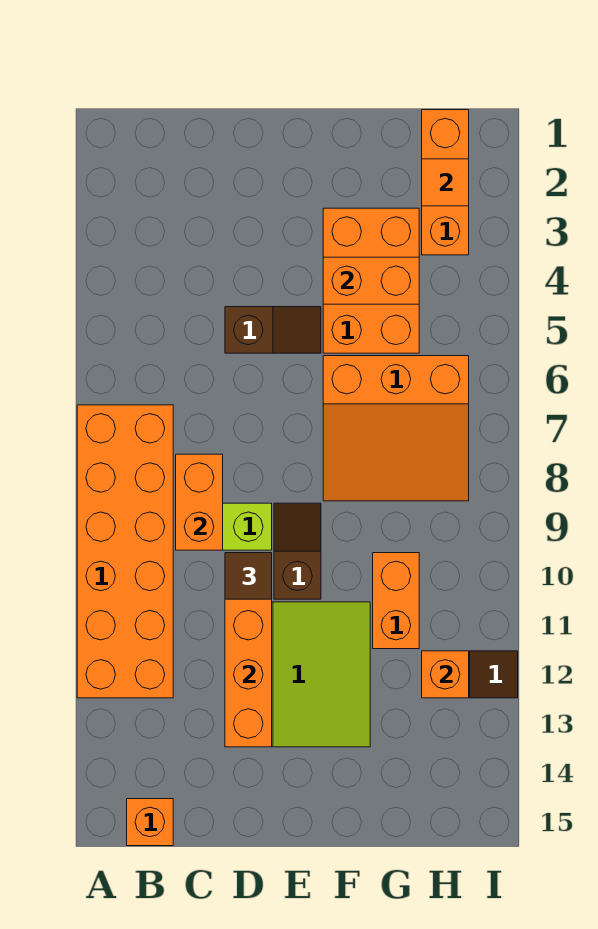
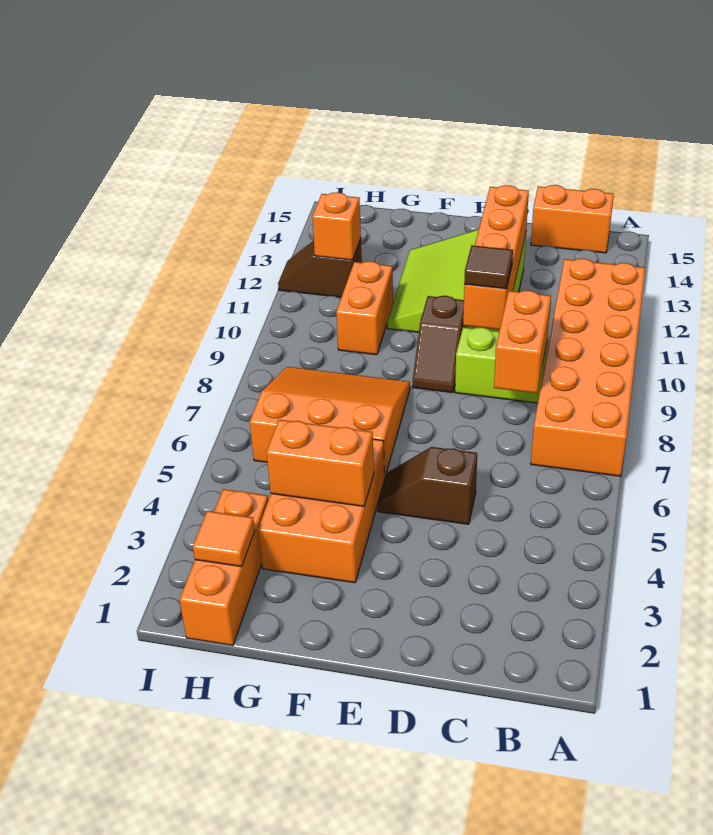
orange 1x1 brick [127,799,173,846] -> orange 1x2 brick [531,185,614,253]

